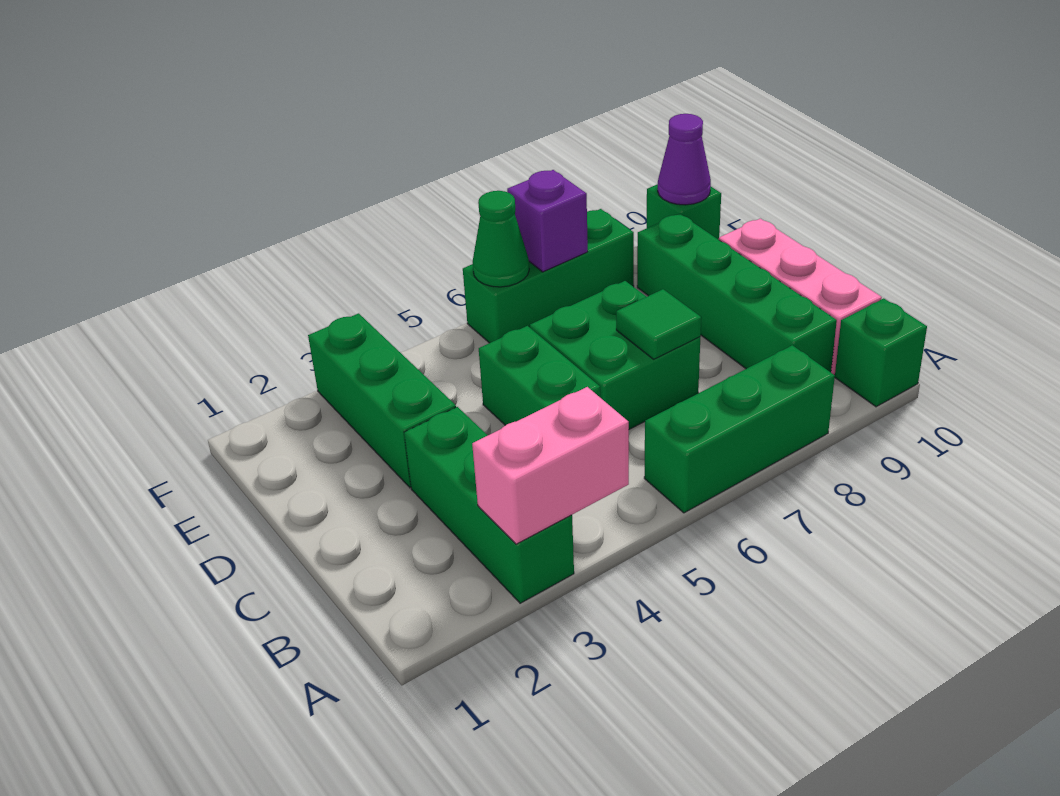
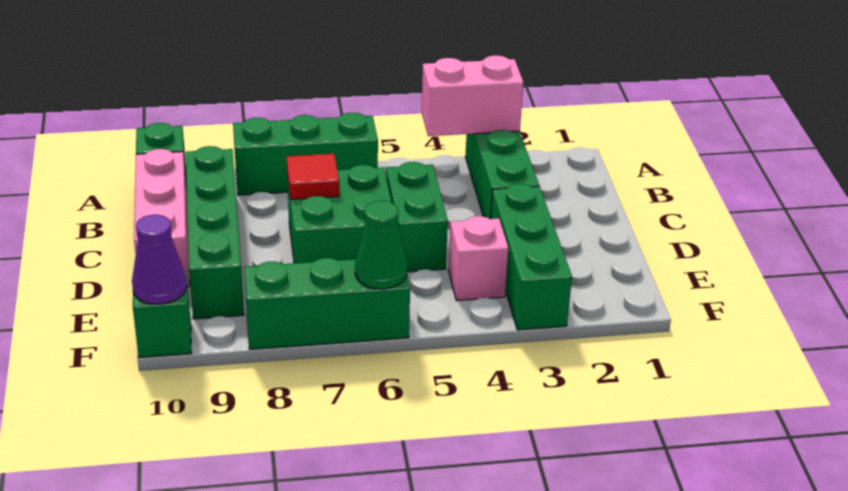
green 1x1 tile [616,289,701,359] -> red 1x1 tile [287,154,339,199]
none -> pink 1x1 brick [449,216,508,301]
purple 1x1 brick [507,170,588,272] -> none

